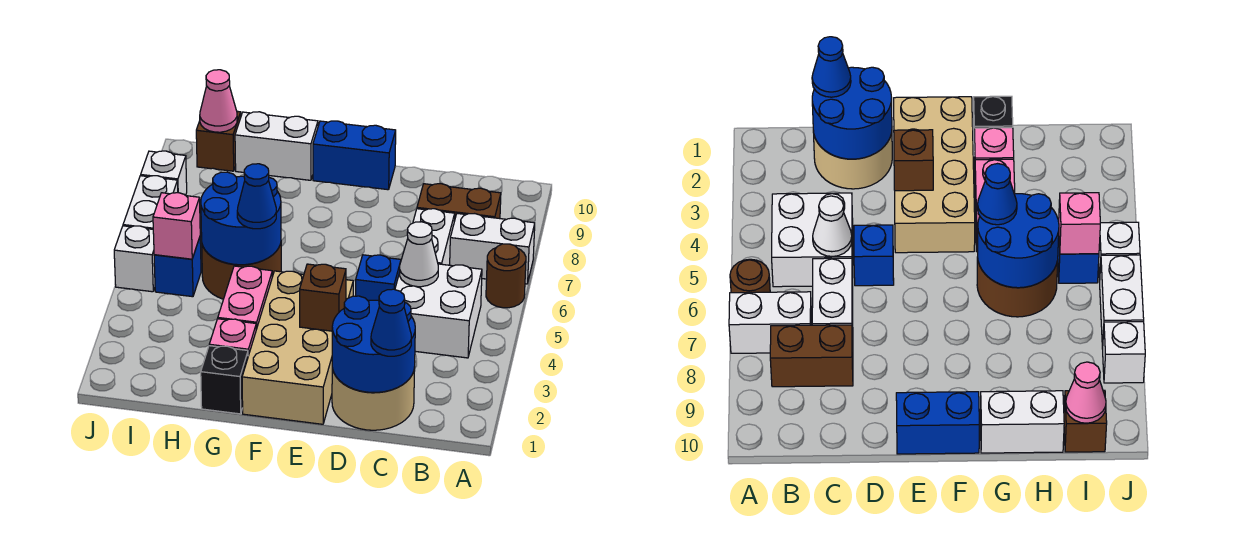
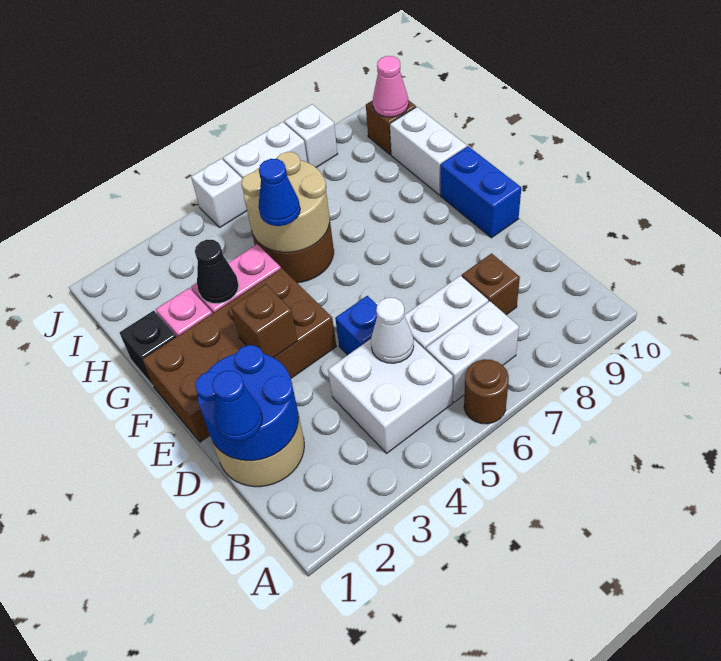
white 1x2 brick [450,214,535,284] -> white 1x2 brick turned to [426,301,519,402]
brown 1x2 brick [417,184,501,219] -> brown 1x1 brick [462,253,520,315]
tan 2x4 brick [242,271,353,424] -> brown 2x4 brick [142,268,336,442]
none -> black 1x1 cone [195,240,239,304]
blue 2x2 round brick [201,172,281,265] -> tan 2x2 round brick [241,152,330,252]
blue 1x1 brick [154,237,201,297] -> none
pink 1x1 brick [153,193,200,259] -> none

